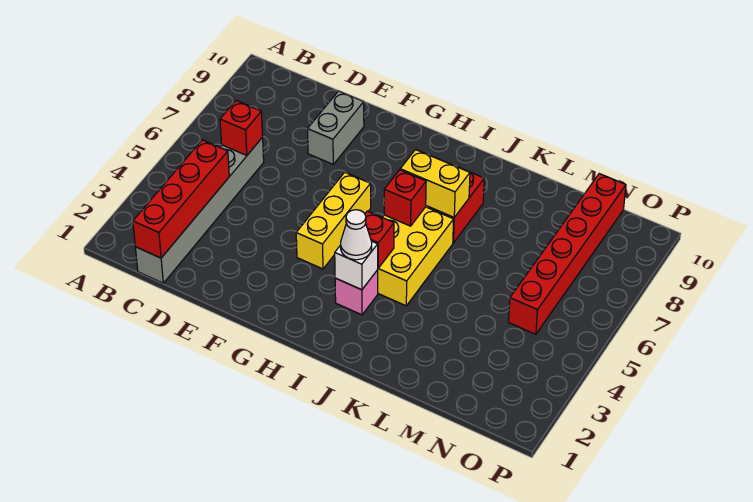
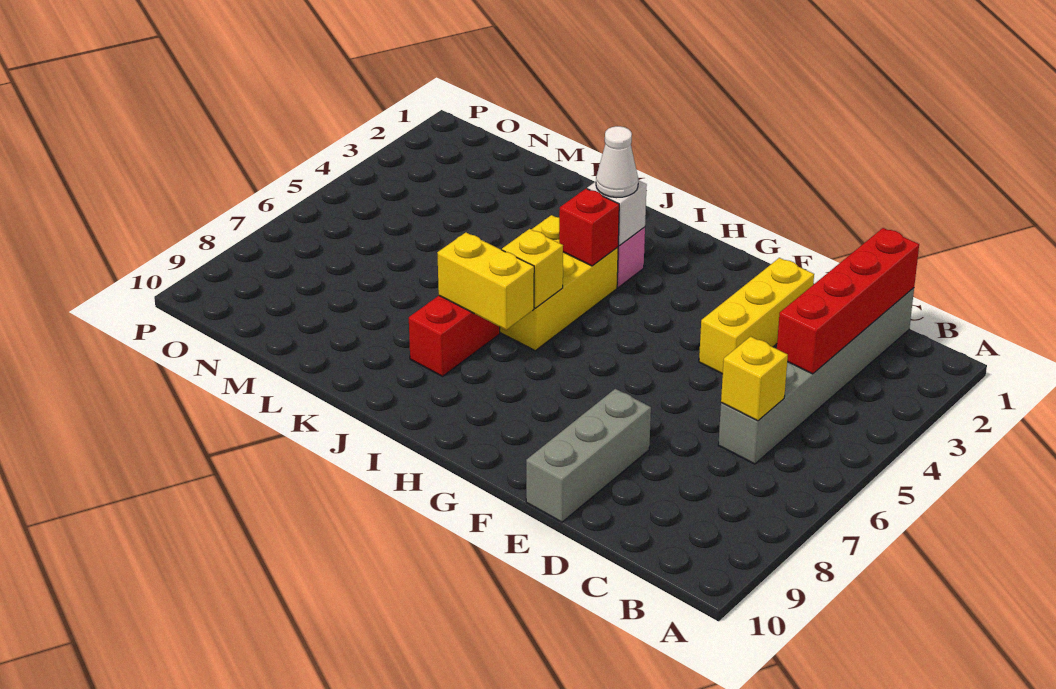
red 1x1 brick [220,101,263,156] -> yellow 1x1 brick [721,336,788,421]
grey 1x2 brick [308,91,364,164] -> grey 1x3 brick [526,389,651,522]
yellow 1x3 brick [296,172,371,269] -> yellow 1x3 brick moved to [699,258,814,374]
red 1x1 brick [384,170,426,226] -> yellow 1x1 brick [502,229,563,308]
red 1x6 brick [509,174,626,334] -> none

